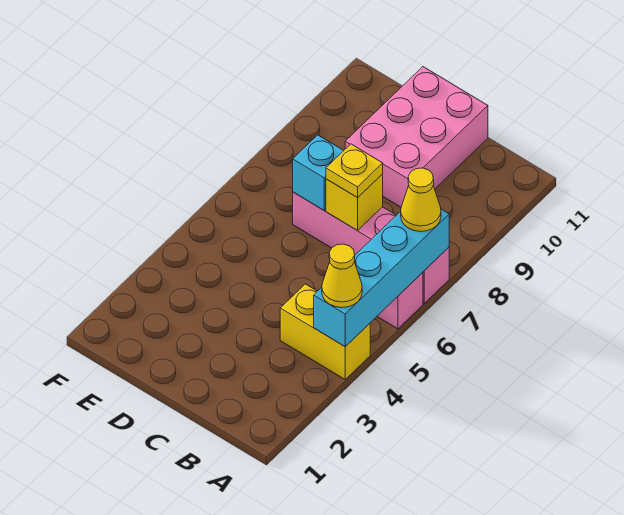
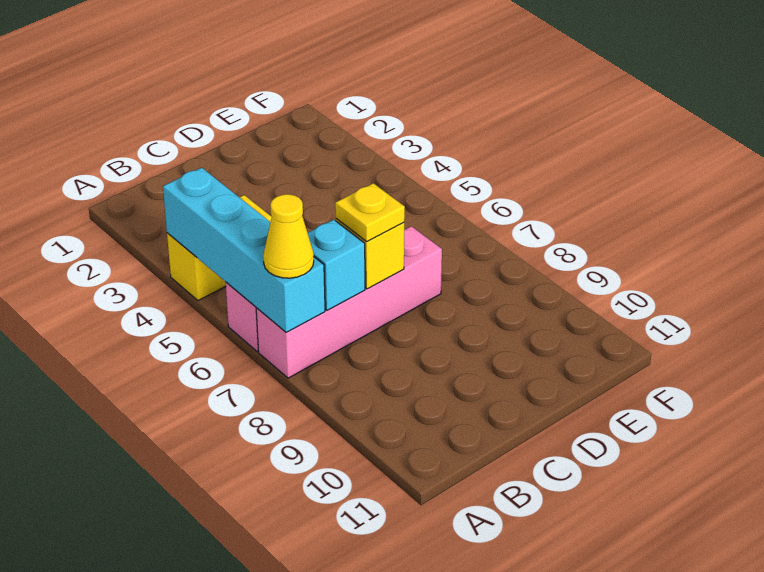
yellow 1x1 cone [322,244,362,308] -> none
pink 2x3 brick [345,67,488,207] -> none
cyan 1x1 brick [293,135,344,210] -> cyan 1x1 brick moved to [308,220,365,310]

